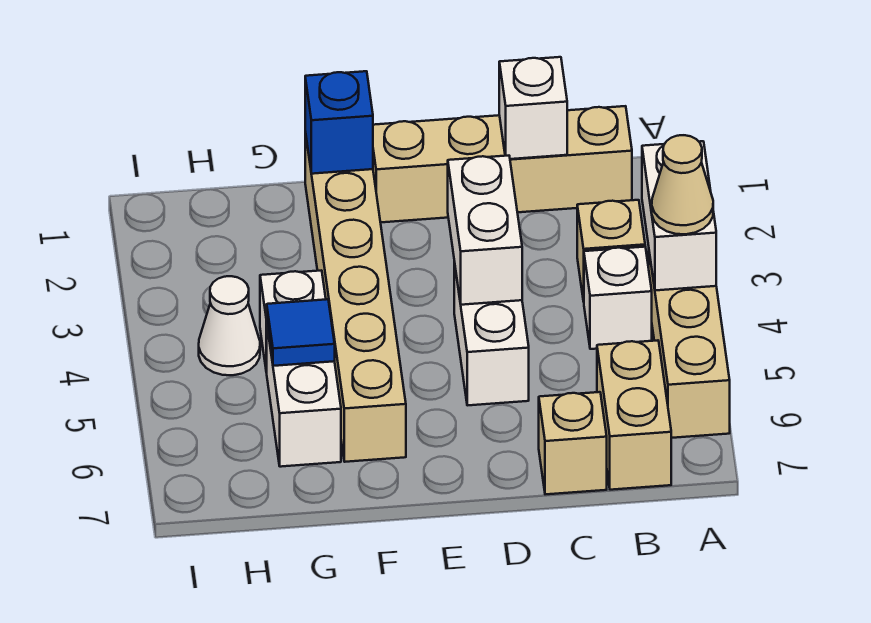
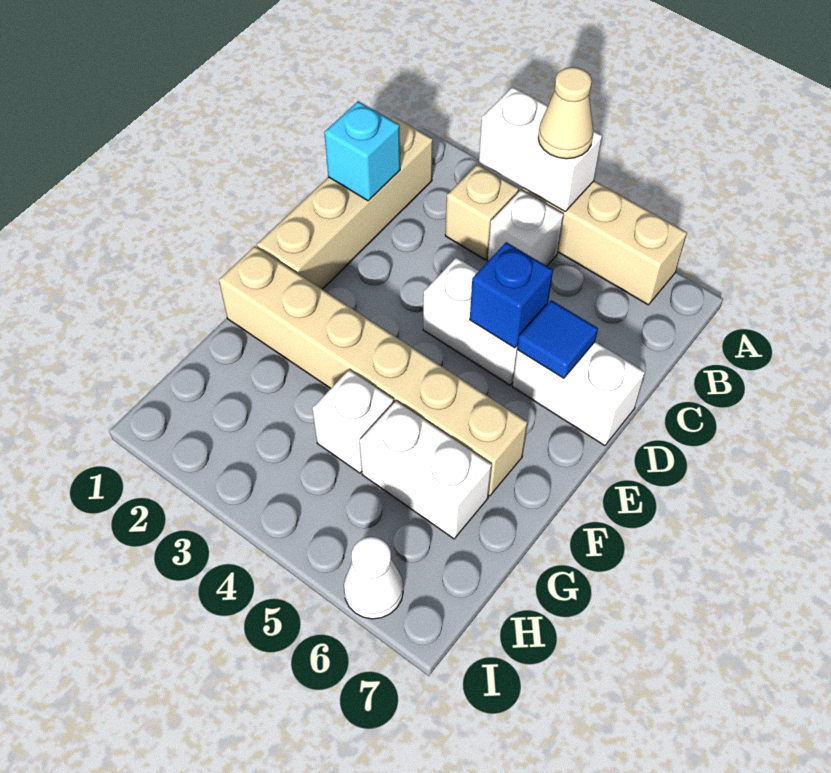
tan 1x2 brick [597,340,671,490] -> none
white 1x1 brick [499,57,567,159] -> cyan 1x1 brick [324,101,400,201]
tan 1x1 brick [539,392,607,494] -> none
white 1x2 brick [448,156,522,305] -> white 1x2 brick moved to [513,342,645,446]
blue 1x1 brick [305,71,373,174] -> blue 1x1 brick moved to [470,242,553,348]
blue 1x1 tile [266,299,335,366] -> blue 1x1 tile moved to [517,300,598,379]
white 1x1 cone [199,276,260,375] -> white 1x1 cone moved to [344,537,403,619]

